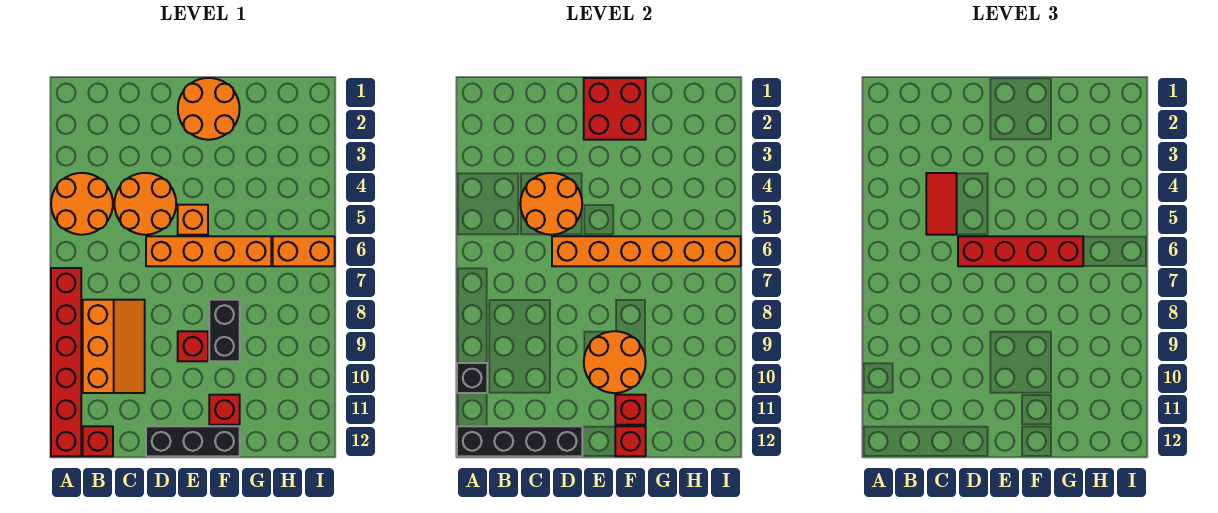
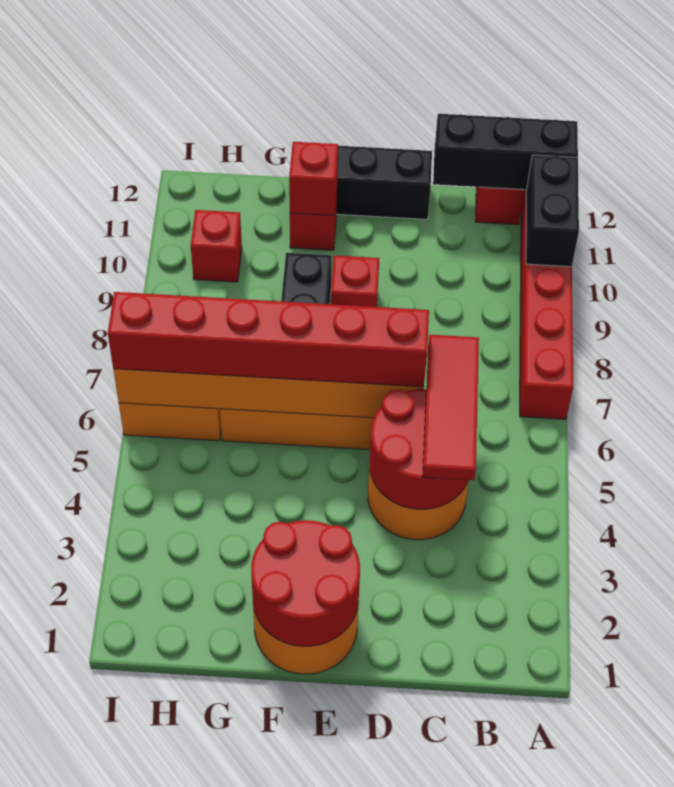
orange 2x2 round brick [51,173,113,235] -> none
black 1x1 brick [457,363,487,393] -> black 1x2 brick [526,155,579,267]
black 1x4 brick [457,426,582,456] -> black 1x3 brick [433,114,578,190]
orange 2x3 slope [83,300,145,393] -> none
orange 2x2 round brick [520,173,582,235] -> red 2x2 round brick [370,389,468,509]
red 1x2 tile [926,173,957,235] -> red 1x3 tile [423,335,479,480]
red 1x4 brick [958,236,1083,266] -> red 1x6 brick [108,292,429,387]
red 2x2 brick [584,78,646,140] -> red 2x2 round brick [251,520,360,646]
orange 1x1 brick [178,205,208,235] -> none
orange 2x2 round brick [584,331,646,393] -> none
red 1x1 brick [615,426,646,456] -> red 1x1 brick moved to [191,210,242,282]

